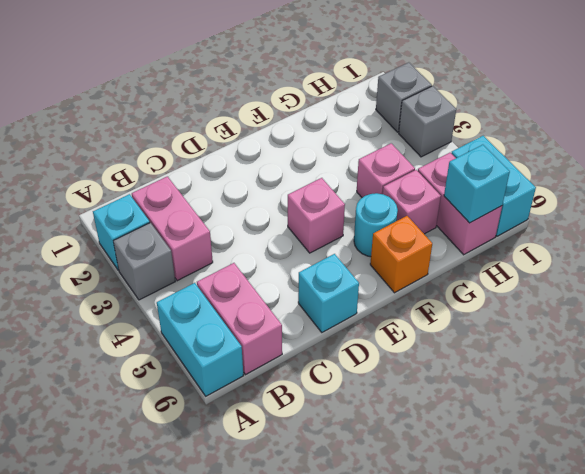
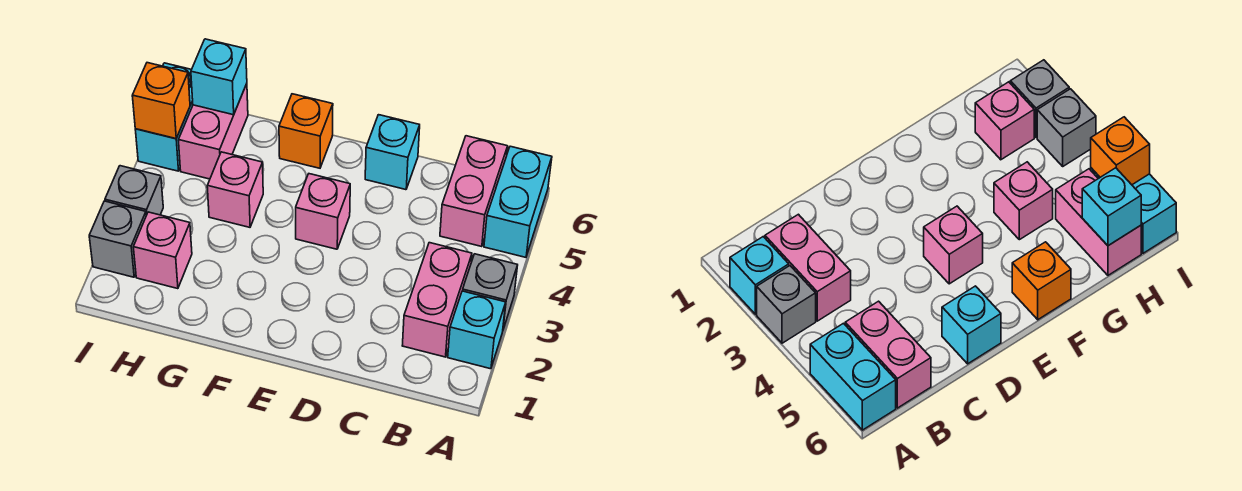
cyan 1x1 round brick [354,193,398,257] -> none
pink 1x1 brick [383,170,441,234] -> pink 1x1 brick moved to [133,212,192,289]
none -> orange 1x1 brick [132,63,190,139]

